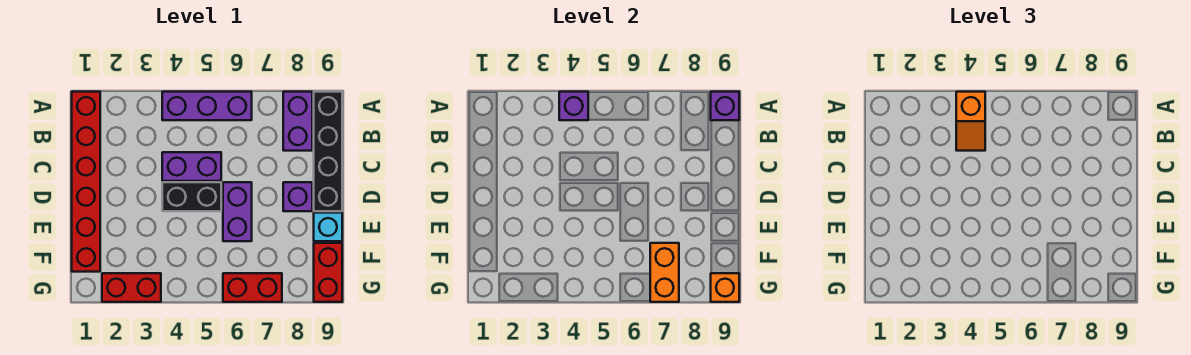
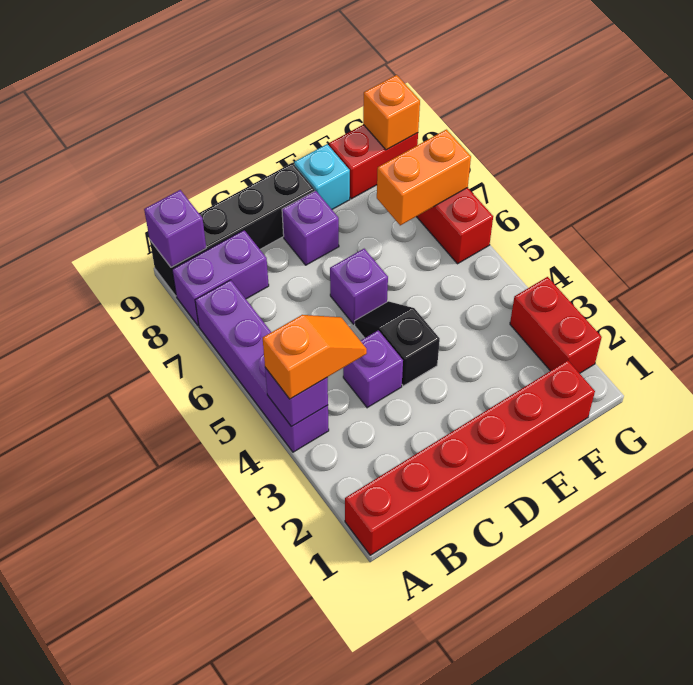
purple 1x3 brick [162,92,252,120] -> purple 1x4 brick [195,280,329,452]
purple 1x2 brick [162,152,221,181] -> purple 1x1 brick [343,330,403,408]
black 1x2 brick [162,182,221,211] -> black 1x2 slope [355,301,440,386]
purple 1x2 brick [223,182,252,241] -> purple 1x1 brick [330,249,388,324]

